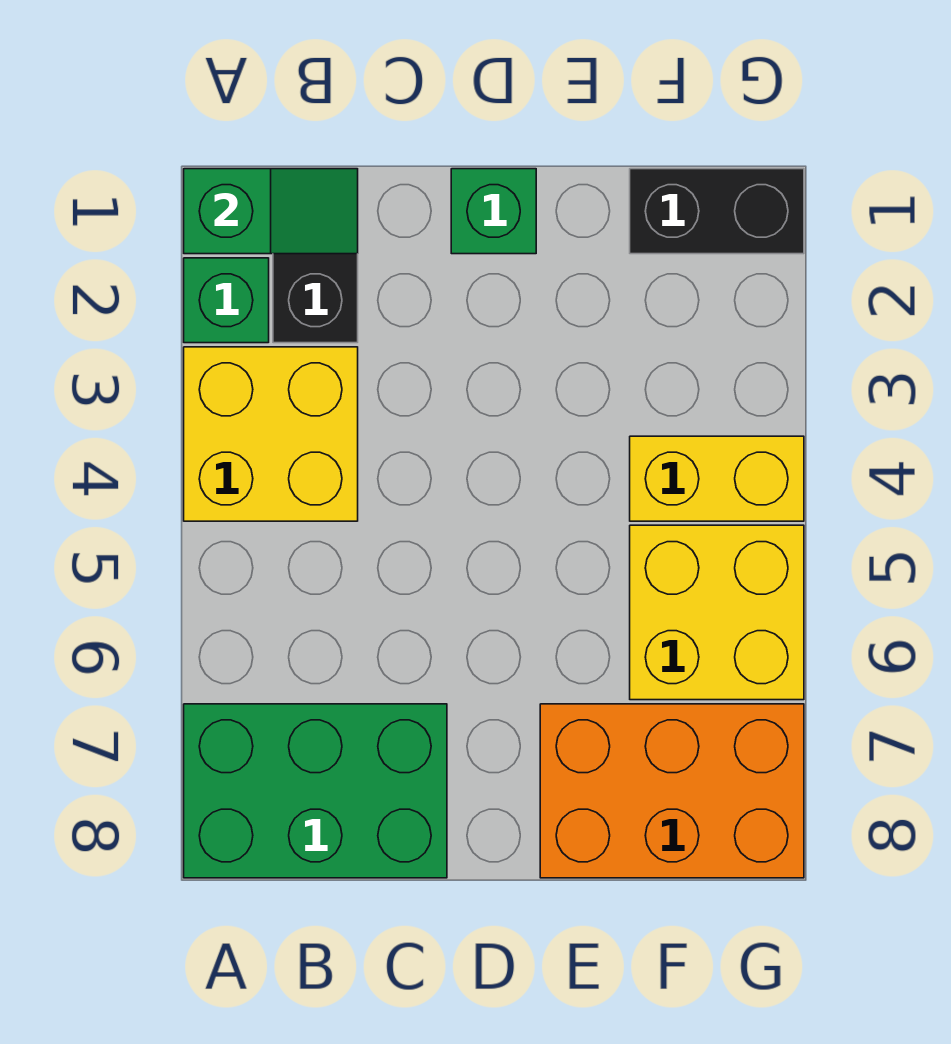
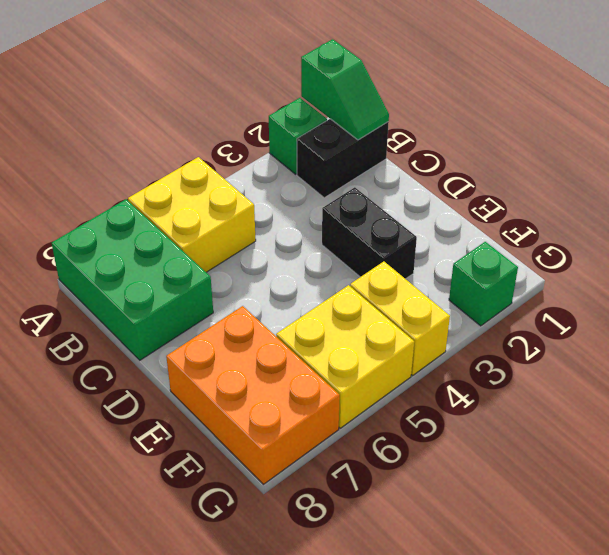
yellow 2x2 brick [184,347,358,521] -> yellow 2x2 brick moved to [128,157,256,272]
green 1x1 brick [451,169,536,254] -> green 1x1 brick moved to [449,242,518,326]
black 1x2 brick [630,169,804,254] -> black 1x2 brick moved to [322,187,417,279]

